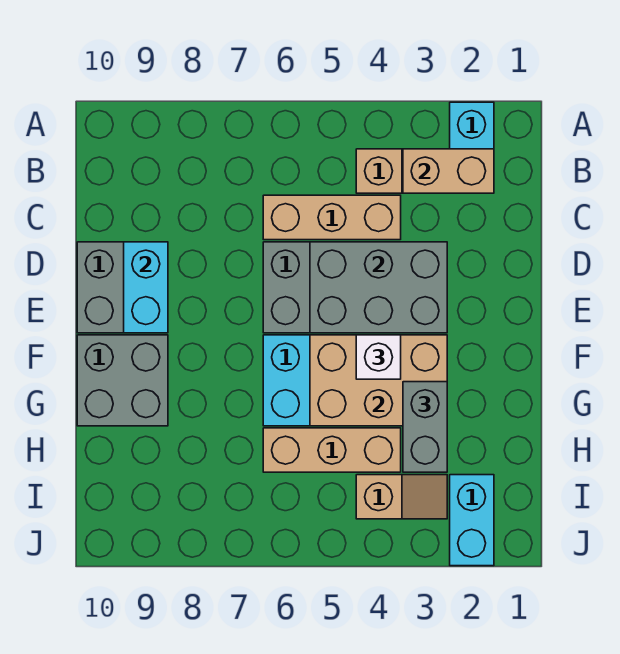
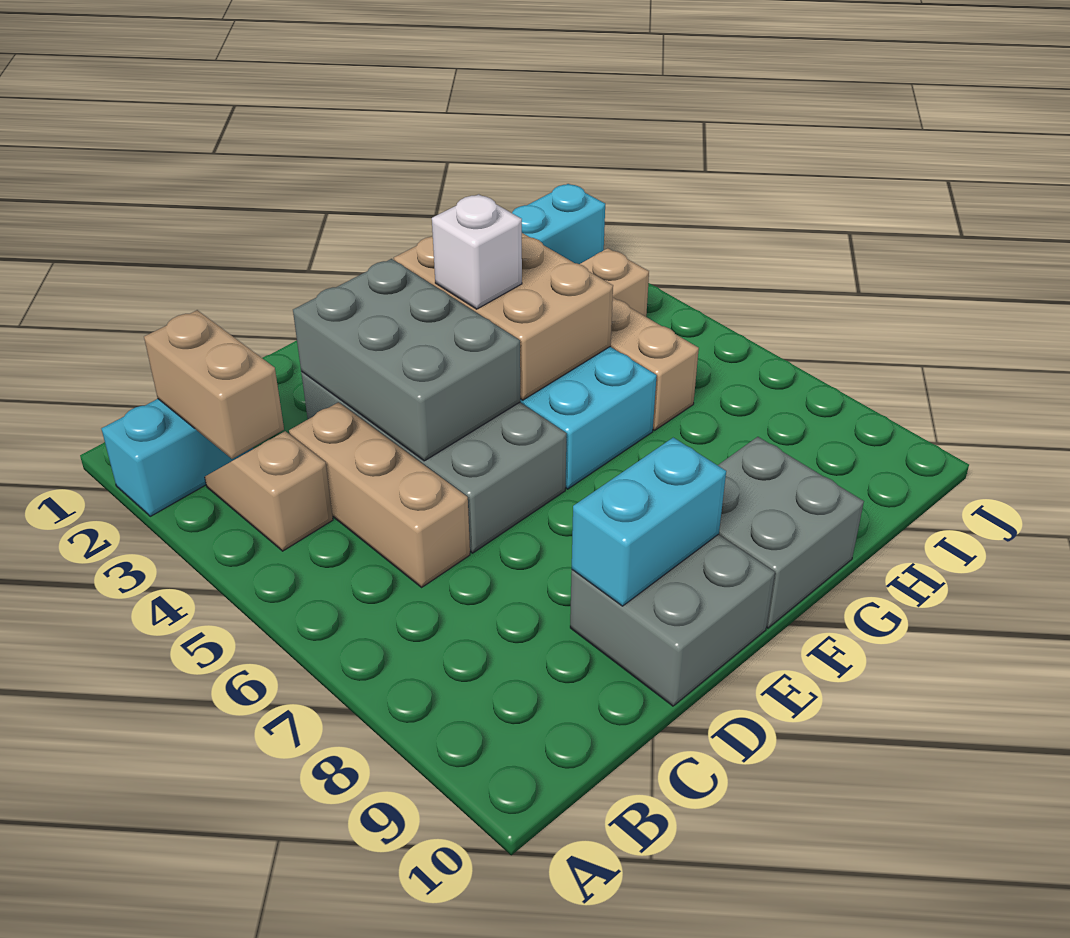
grey 1x2 brick [403,382,447,472] -> none

